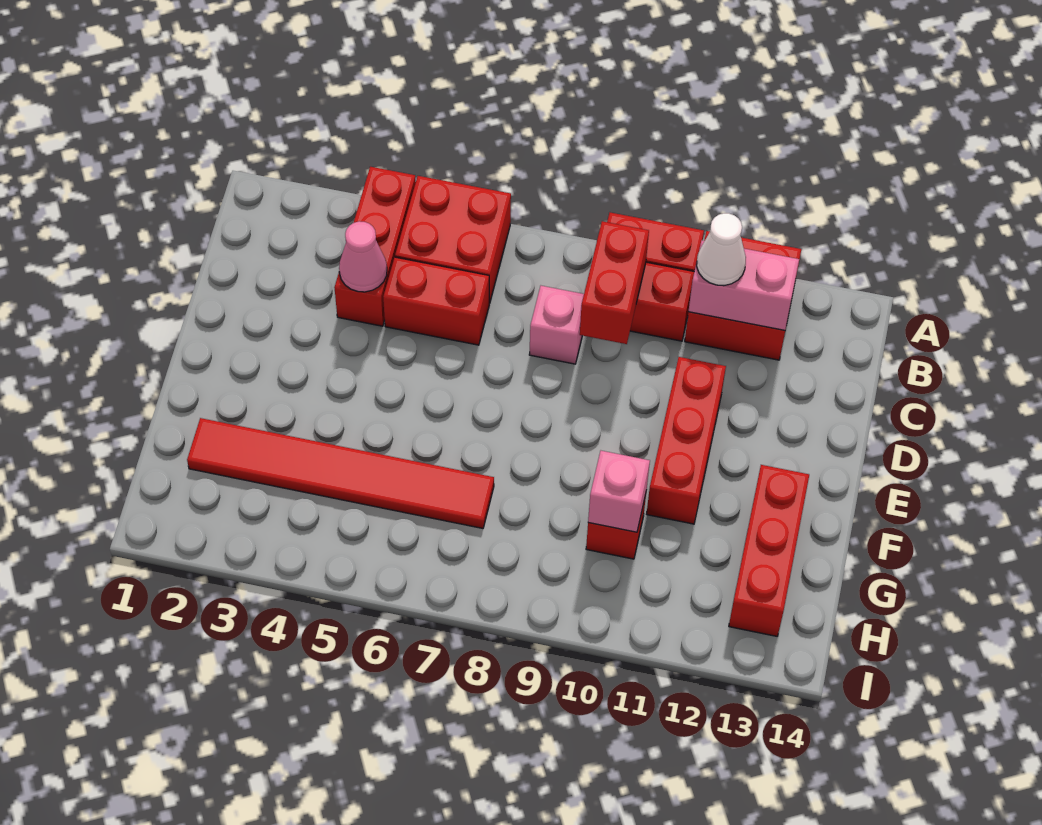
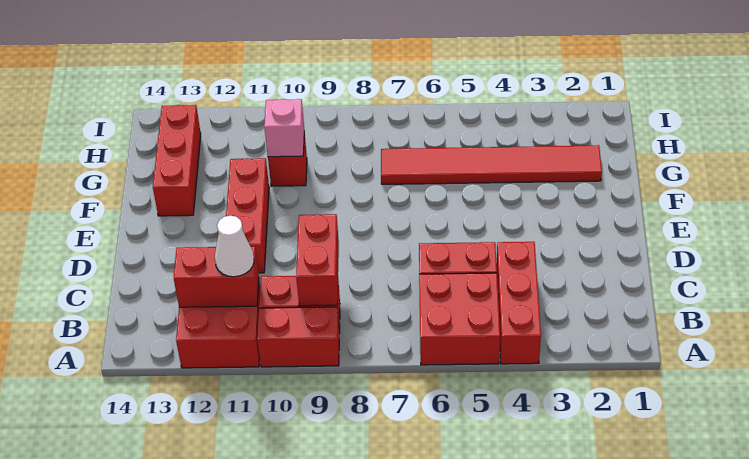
pink 1x2 brick [689,240,799,330] -> red 1x2 brick [173,246,259,307]
pink 1x1 cone [339,221,387,292] -> none
pink 1x1 brick [529,286,584,364] -> none

